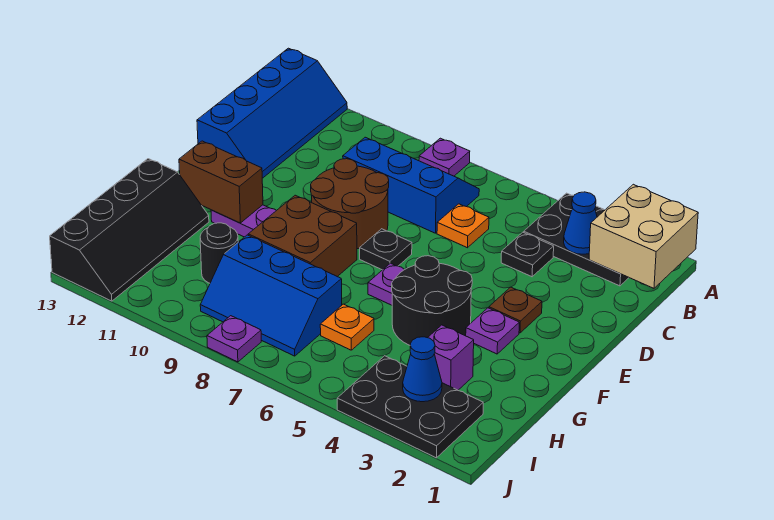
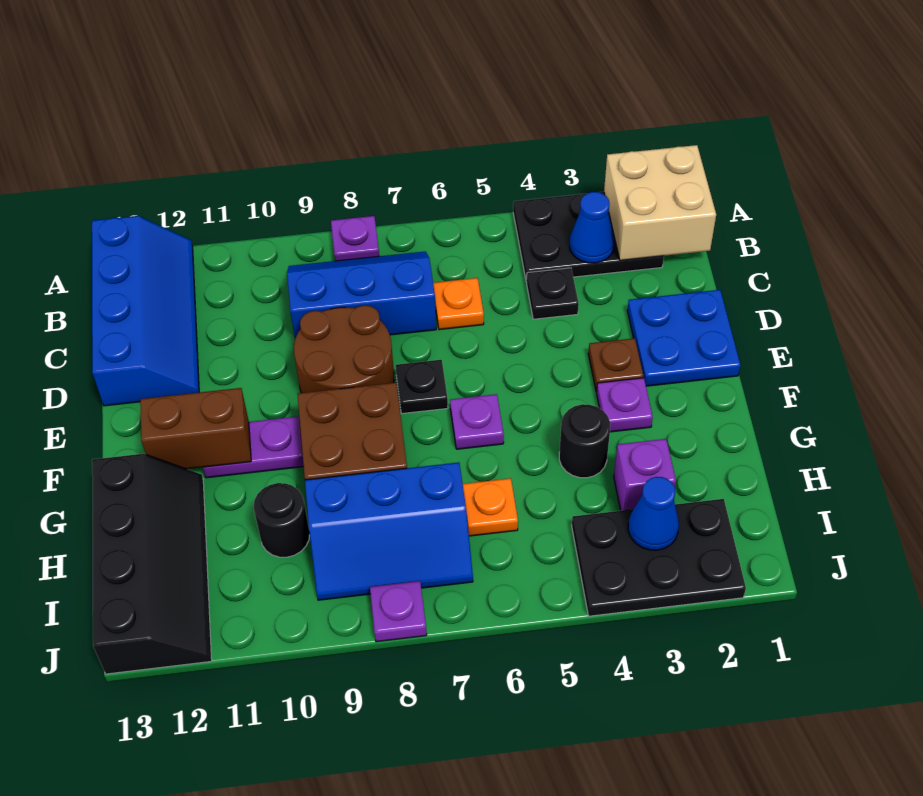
none -> blue 2x2 plate [627,290,741,386]
black 2x2 round brick [392,256,472,345] -> black 1x1 round brick [559,404,610,478]

